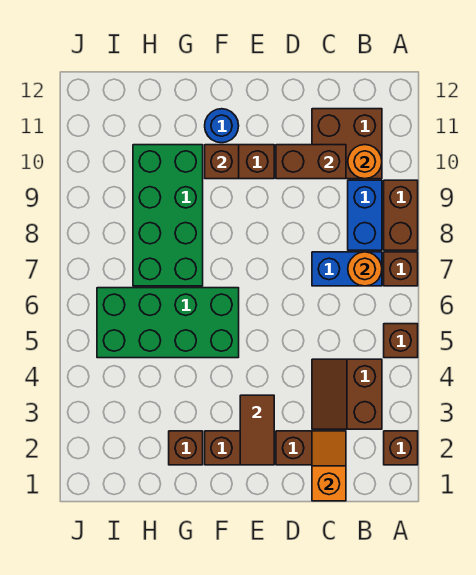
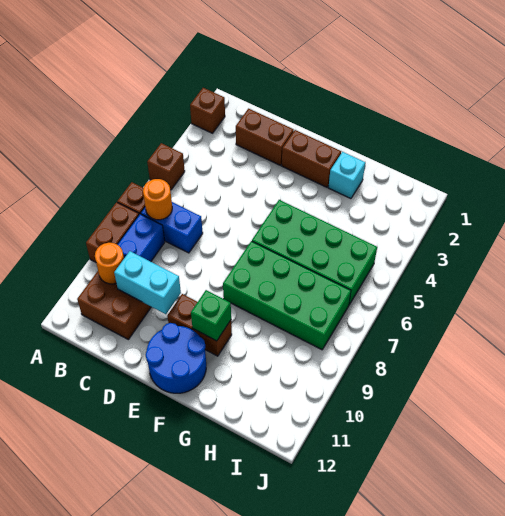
brown 2x2 slope [312,359,382,429] -> none
orange 1x2 slope [312,431,346,501] -> none
brown 1x2 brick [276,145,346,179] -> cyan 1x2 brick [114,251,181,314]
brown 1x2 tile [240,395,274,465] -> none
brown 1x1 brick [205,145,239,179] -> green 1x1 brick [191,290,231,341]
blue 1x1 round brick [205,109,239,143] -> blue 2x2 round brick [146,323,206,393]
brown 1x1 brick [169,431,203,465] -> cyan 1x1 brick [328,152,365,199]
green 2x4 brick [133,145,203,286] -> green 2x4 brick turned to [223,241,351,350]

